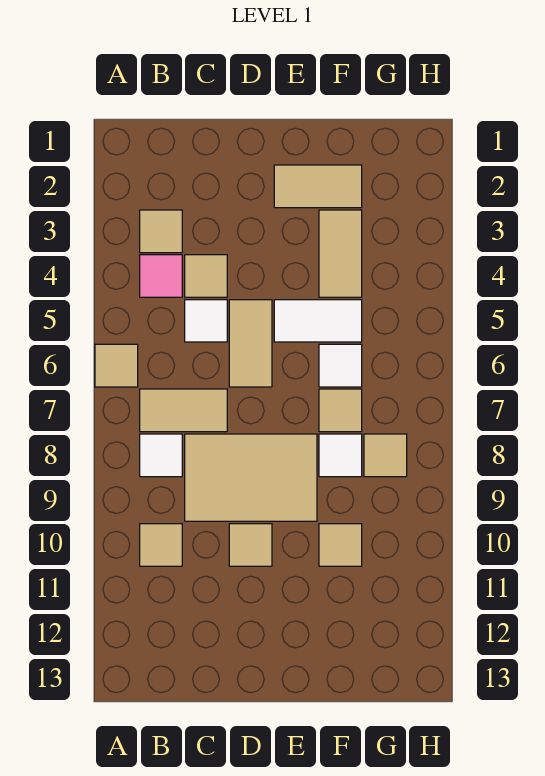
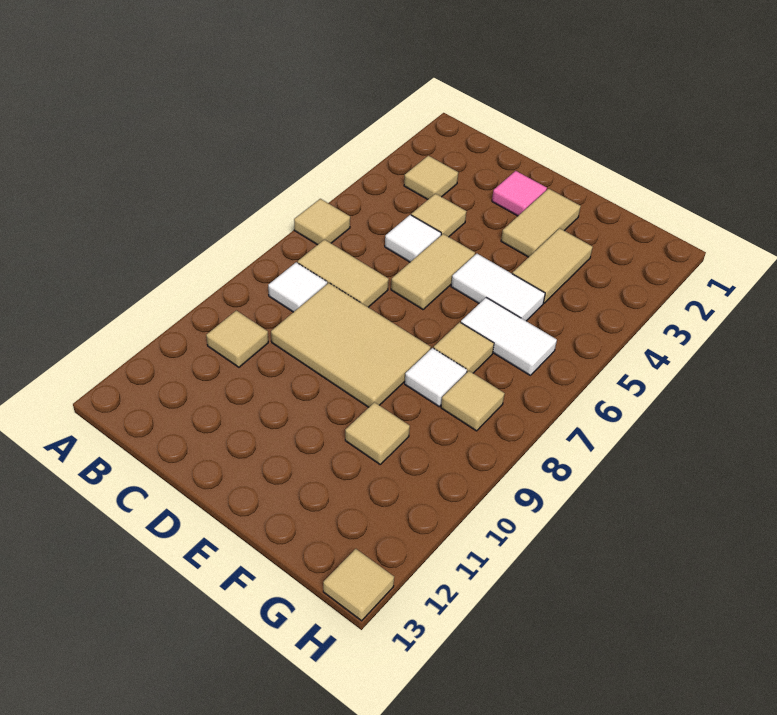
pink 1x1 tile [140,255,182,297] -> pink 1x1 tile moved to [492,171,547,216]
tan 1x1 tile [229,524,272,566] -> tan 1x1 tile moved to [323,549,394,621]
tan 1x2 tile [274,165,362,208] -> tan 1x2 tile turned to [501,189,581,257]
white 1x1 tile [319,344,362,387] -> white 1x2 tile [461,298,557,376]

